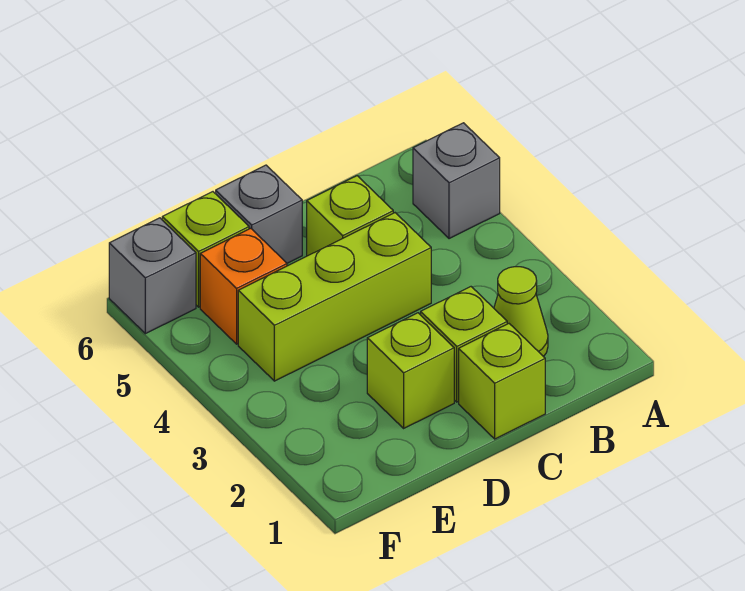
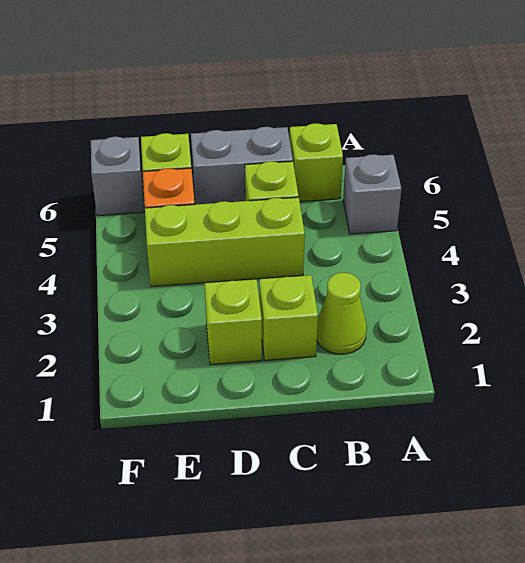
lime 1x1 brick [459,324,545,439] -> lime 1x1 brick moved to [290,123,343,202]
grey 1x1 brick [216,165,302,263] -> grey 1x2 brick [191,127,293,204]

